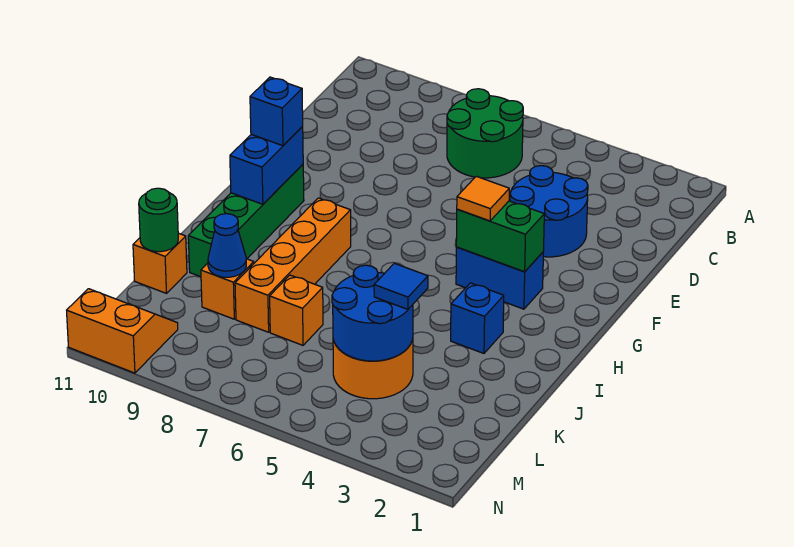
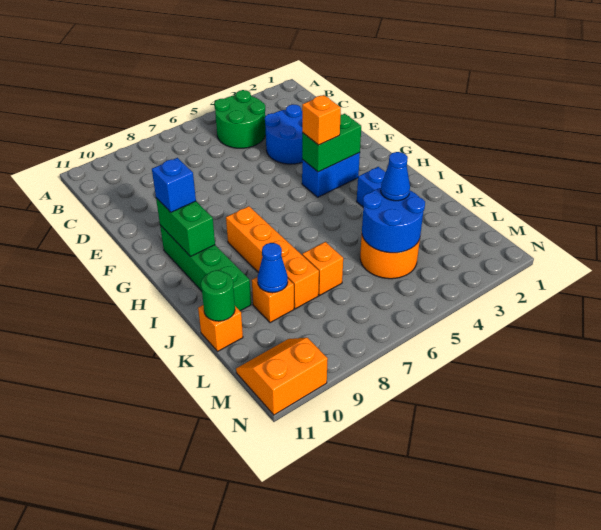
green 2x2 round brick [447,89,523,178] -> green 2x2 round brick moved to [214,90,266,148]
orange 1x1 tile [457,176,509,221] -> orange 1x1 brick [302,95,341,145]
blue 1x2 brick [230,127,303,204] -> green 1x2 brick [156,198,215,257]
blue 1x1 tile [374,263,428,309] -> blue 1x1 cone [381,152,410,201]

